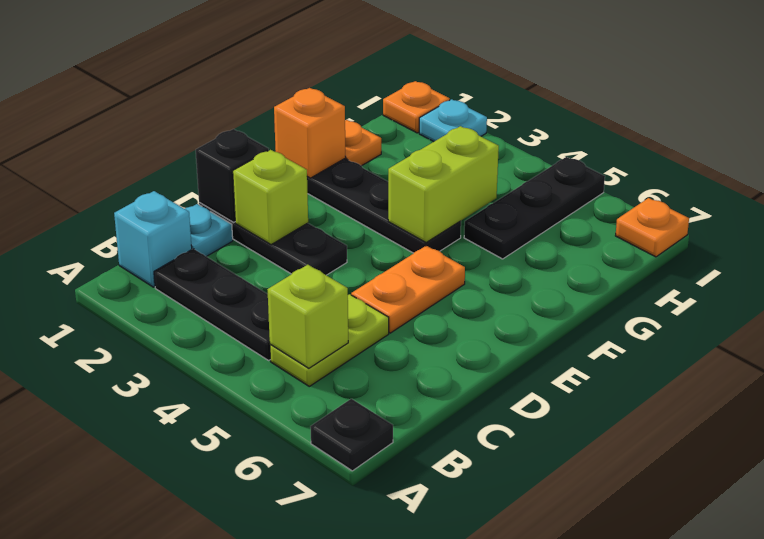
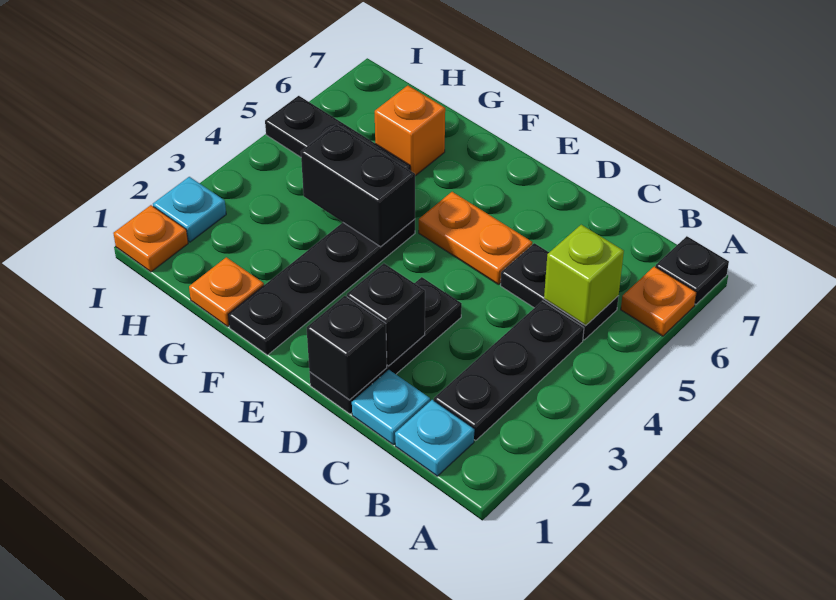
cyan 1x1 brick [114,191,192,287] -> cyan 1x1 plate [395,400,474,476]
lime 1x2 plate [270,294,389,386] -> black 1x2 plate [501,243,619,340]
lime 1x1 brick [233,150,308,245] -> black 1x1 brick [347,263,425,366]
orange 1x1 brick [274,88,346,178] -> orange 1x1 brick moved to [375,86,445,176]
lime 1x2 brick [388,126,499,243] -> black 1x2 brick [301,124,415,247]
orange 1x1 plate [616,198,689,257] -> orange 1x1 plate moved to [621,266,697,336]

